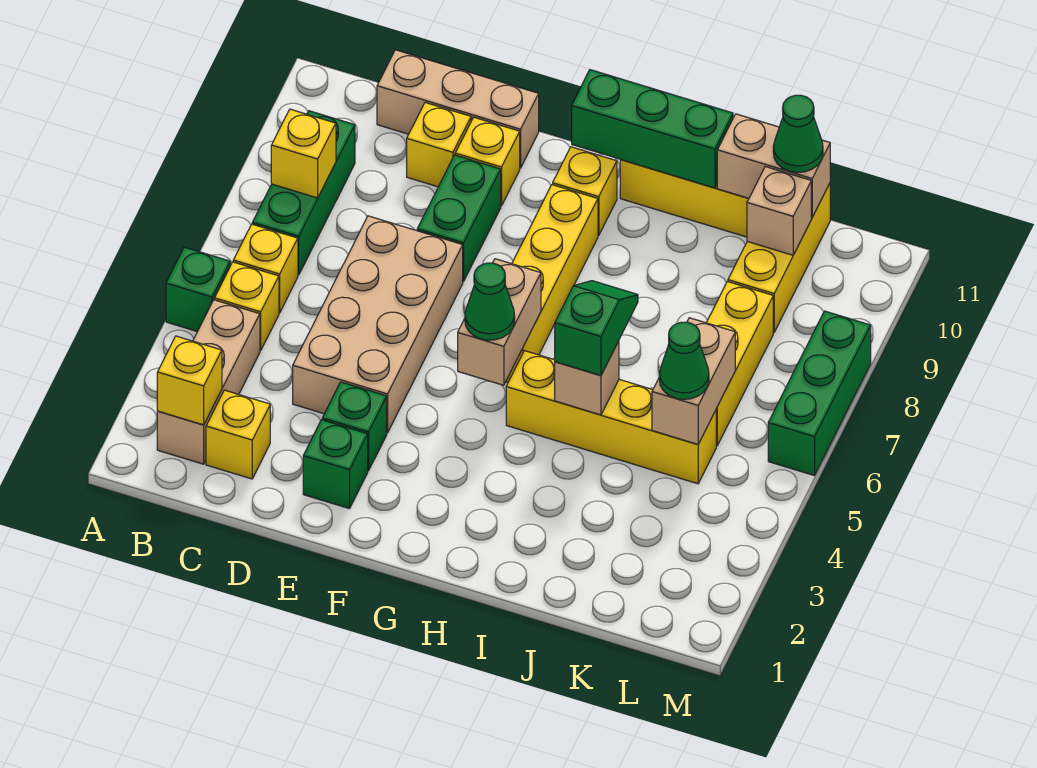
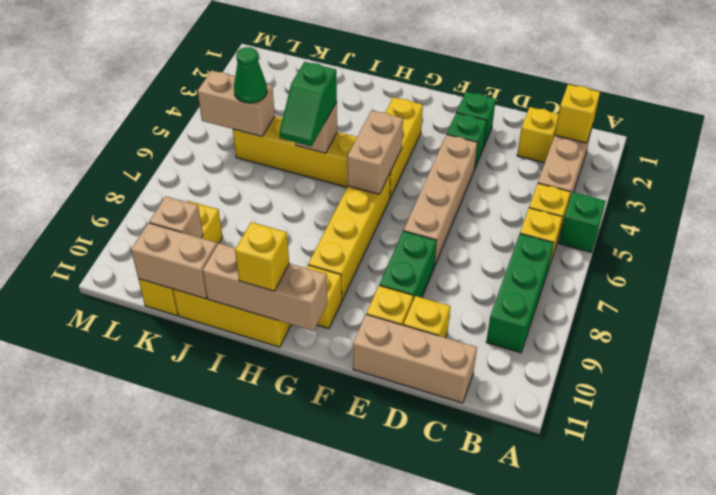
yellow 1x1 brick [271,109,336,198] -> yellow 1x1 brick moved to [235,222,289,291]
tan 2x4 brick [293,216,463,433] -> tan 1x4 brick [404,135,477,266]
green 1x1 cone [465,263,515,340] -> none
green 1x3 brick [572,70,733,188] -> tan 1x3 brick [203,243,327,331]
tan 1x2 brick [652,318,735,444] -> tan 1x2 brick turned to [197,70,275,137]
yellow 1x3 brick [706,282,773,446] -> yellow 1x3 brick moved to [385,97,423,198]
green 1x1 cone [773,95,823,173] -> none
green 1x3 brick [768,311,871,475] -> none

